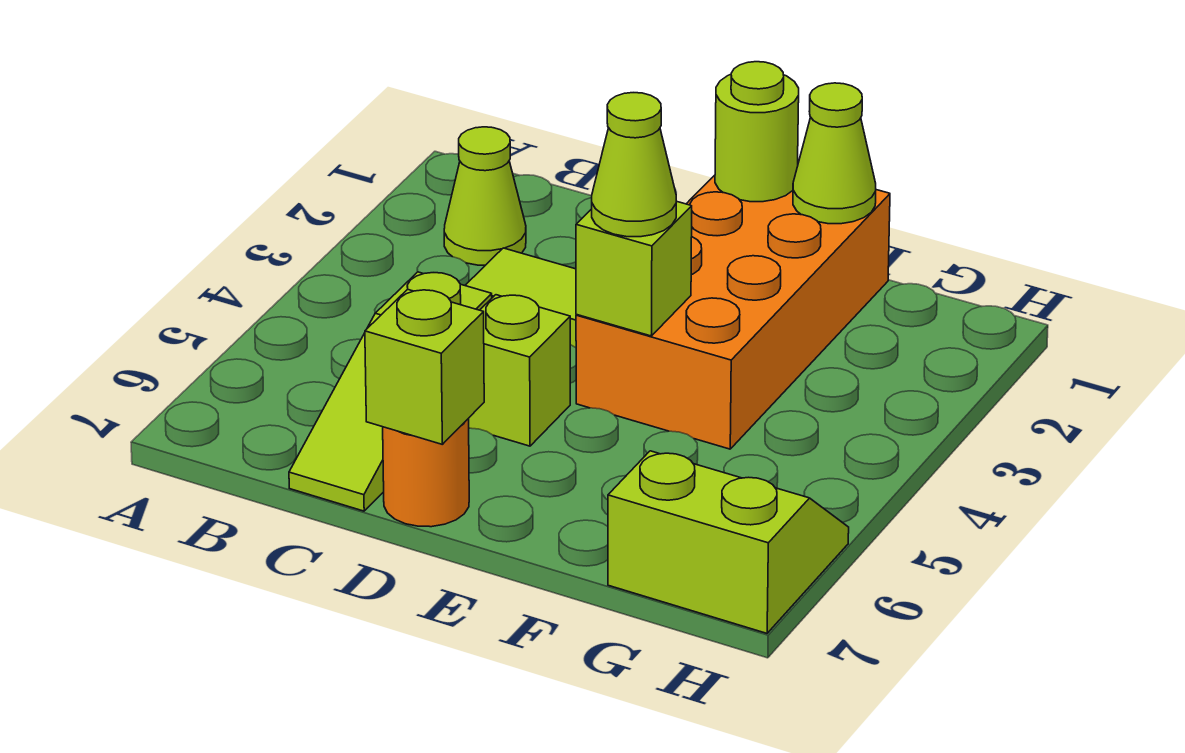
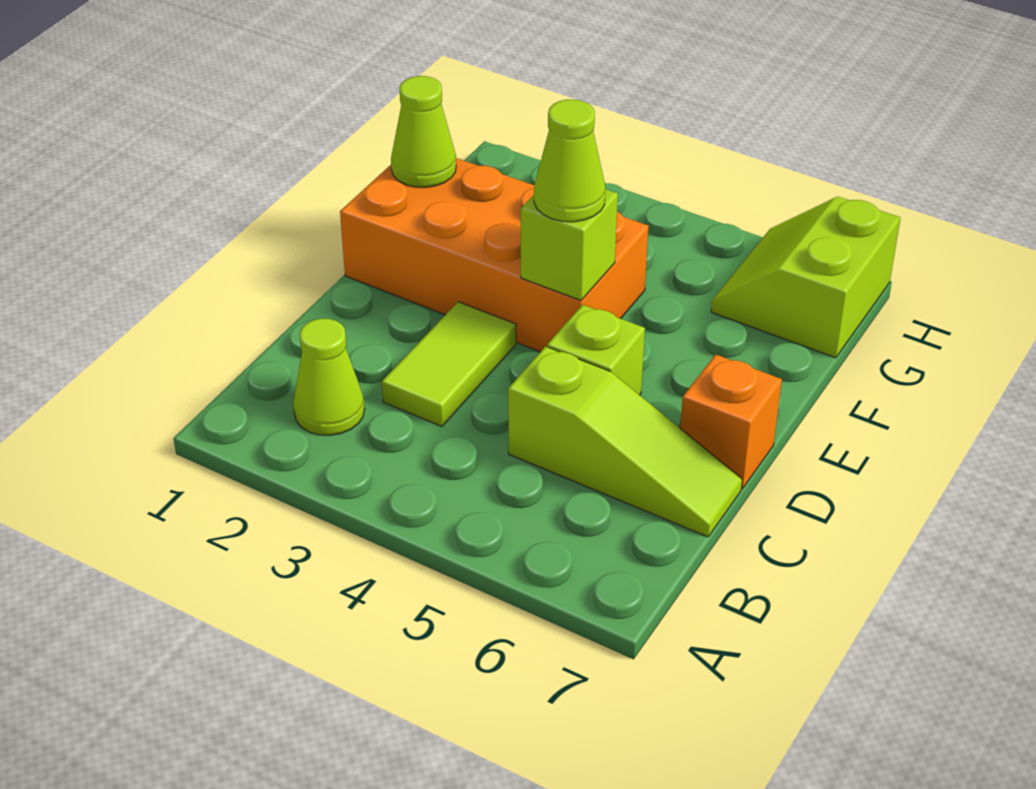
orange 1x1 round brick [383,418,469,527] -> orange 1x1 brick [680,355,782,489]
lime 1x1 brick [365,289,484,444] -> none
lime 1x1 round brick [715,62,799,202] -> none

